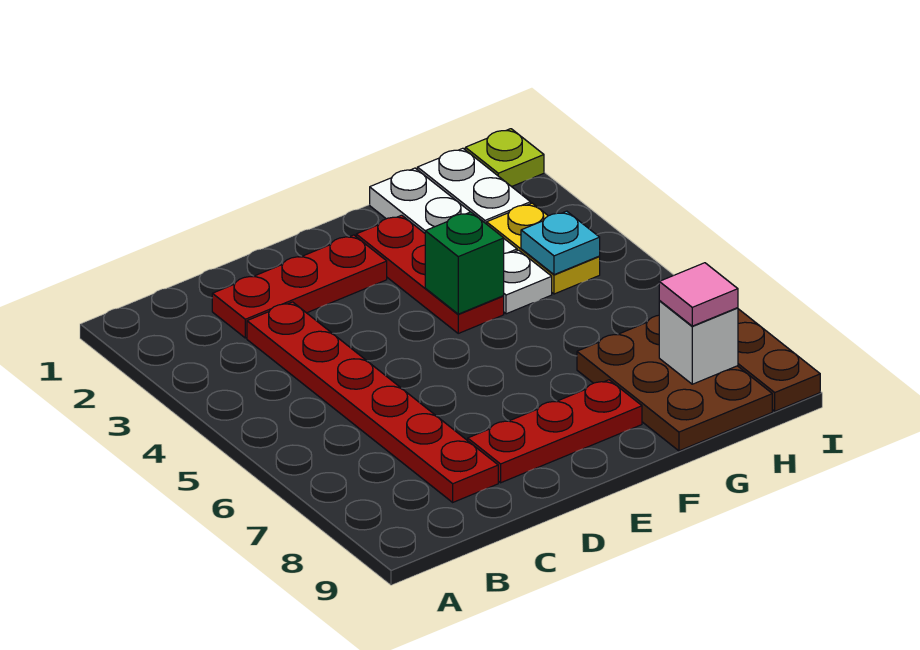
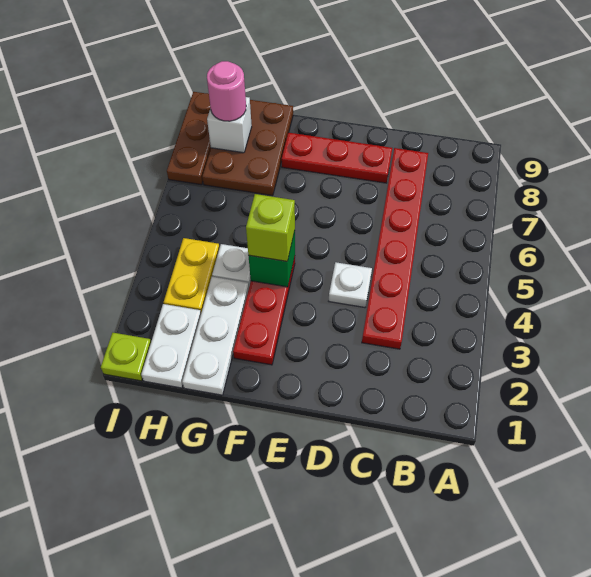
red 1x3 plate [212,235,387,338] -> none
none -> white 1x1 plate [329,262,372,308]
none -> lime 1x1 brick [246,194,295,261]
cyan 1x1 plate [521,211,600,275] -> none
pink 1x1 tile [659,263,738,326] -> pink 1x1 round brick [207,61,246,121]

